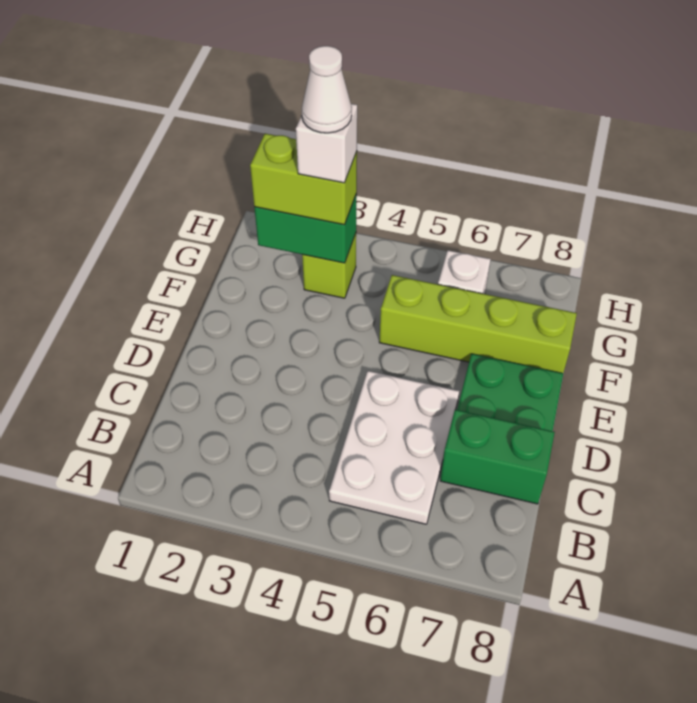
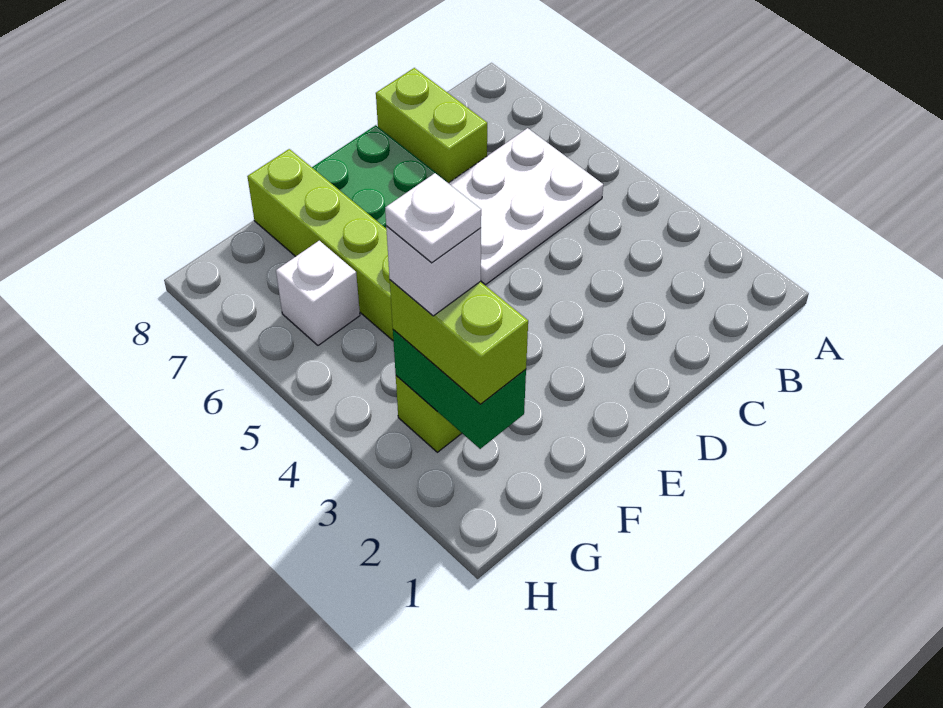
green 1x2 brick [440,410,555,504] -> lime 1x2 brick [376,68,487,183]
white 1x1 cone [302,46,352,133] -> white 1x1 plate [385,173,481,263]

